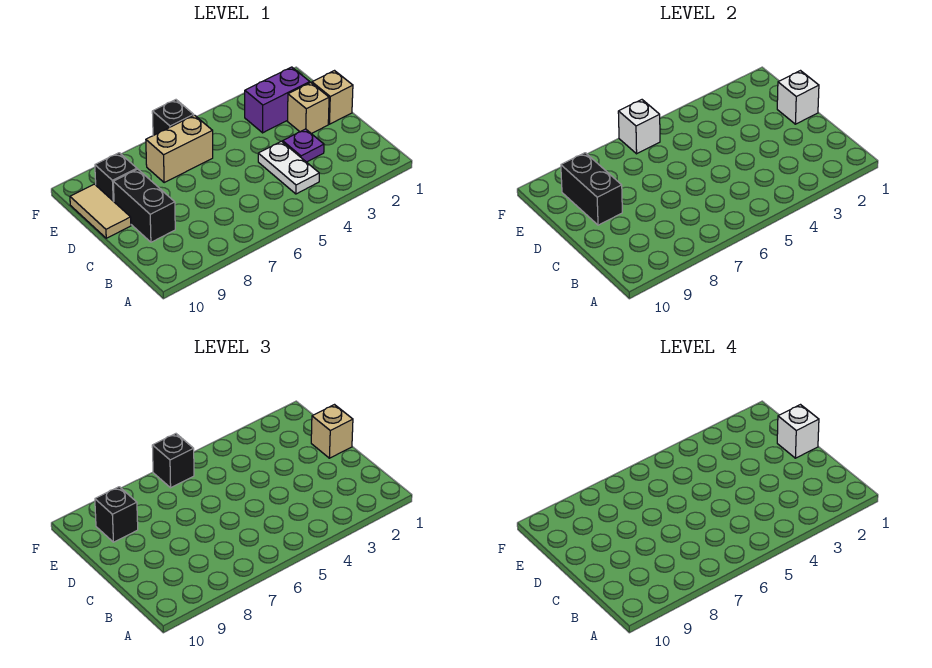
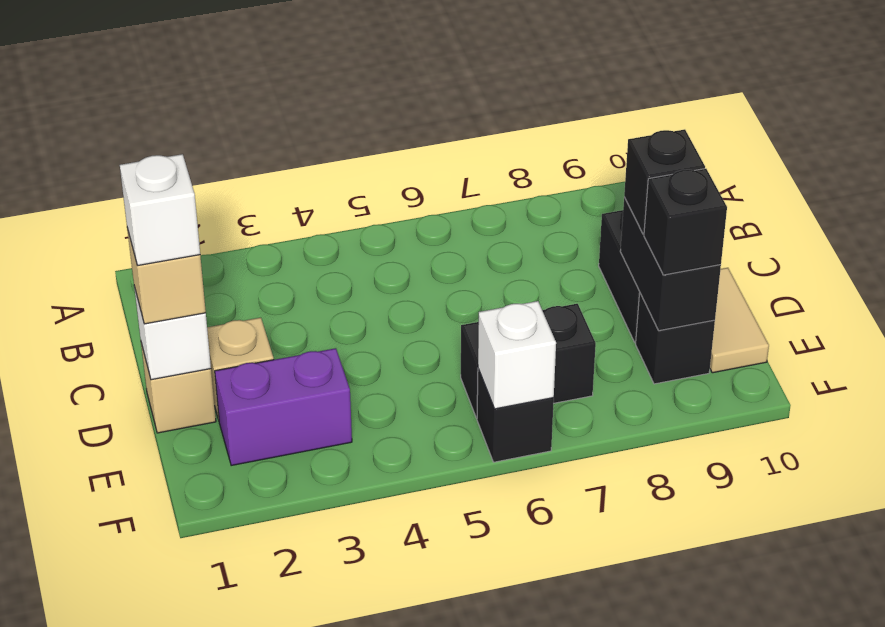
white 1x2 plate [258,141,319,194] -> none
purple 1x1 plate [283,129,324,162] -> none
tan 1x2 brick [146,115,213,182] -> black 1x2 brick [461,304,596,418]
black 1x1 brick [152,434,194,488] -> black 1x1 brick moved to [624,129,705,234]

